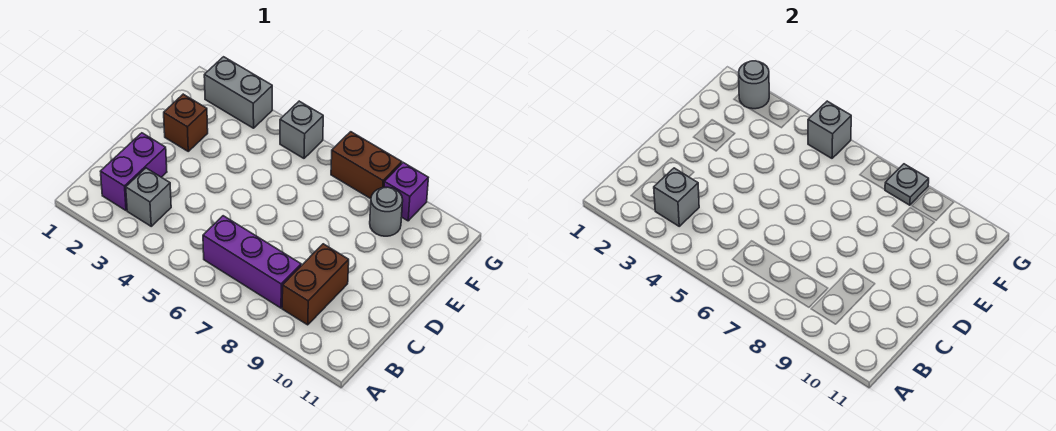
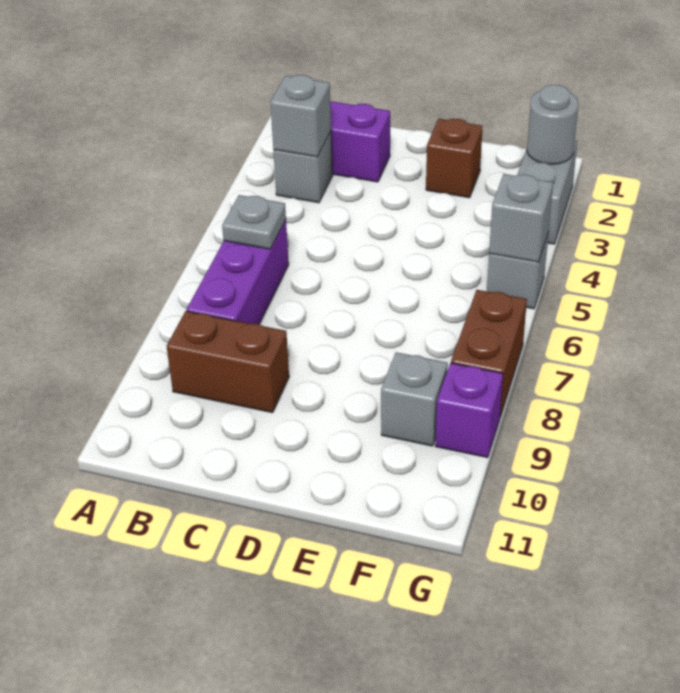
grey 1x1 round brick [370,187,403,236] -> grey 1x1 brick [381,352,448,446]
grey 1x1 plate [885,164,929,205] -> grey 1x1 plate moved to [222,195,286,249]

